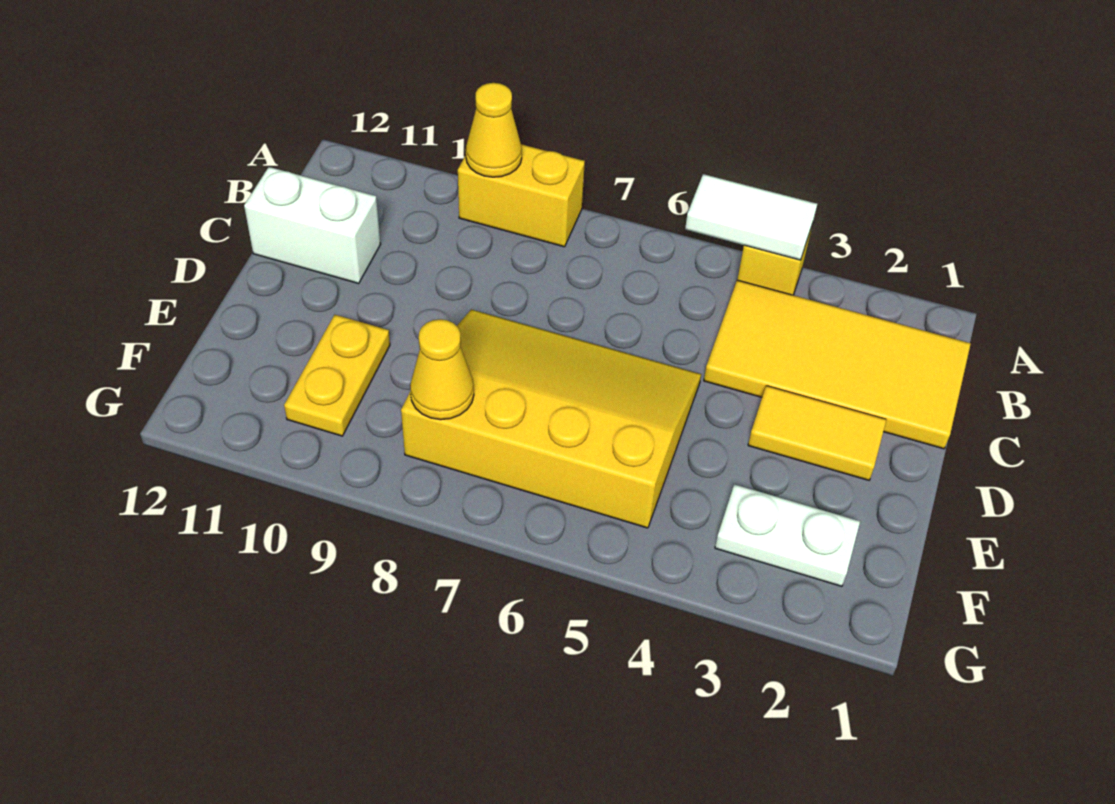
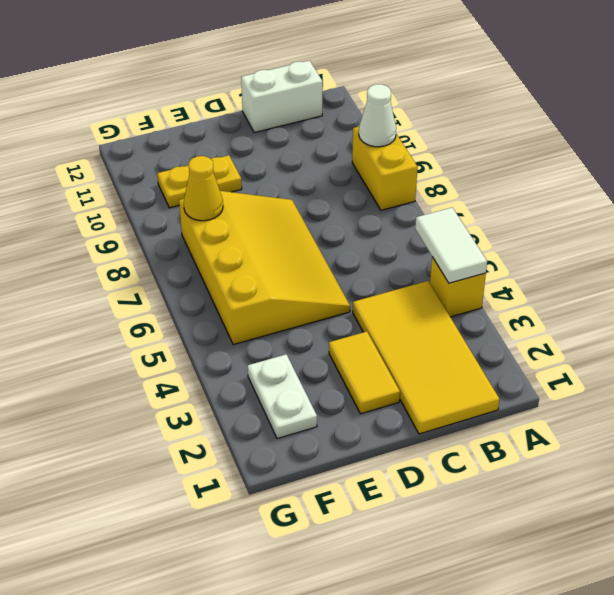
yellow 1x1 cone [466,83,522,177] -> white 1x1 cone [359,84,396,147]
white 1x2 brick [244,167,381,283] -> white 1x2 brick turned to [241,60,323,133]

